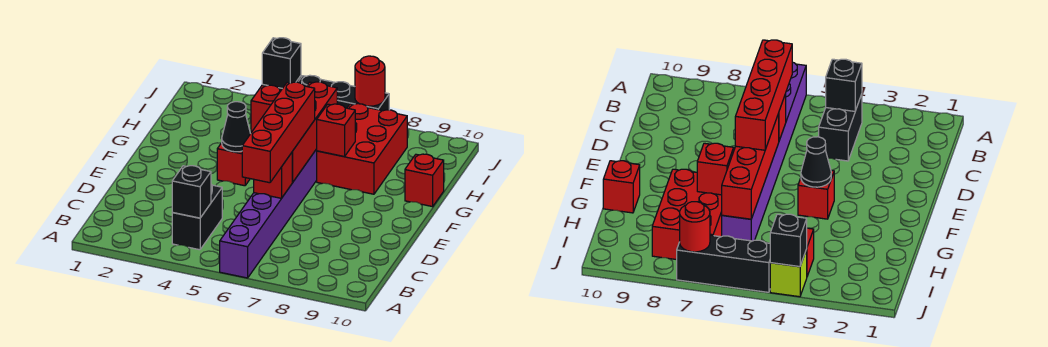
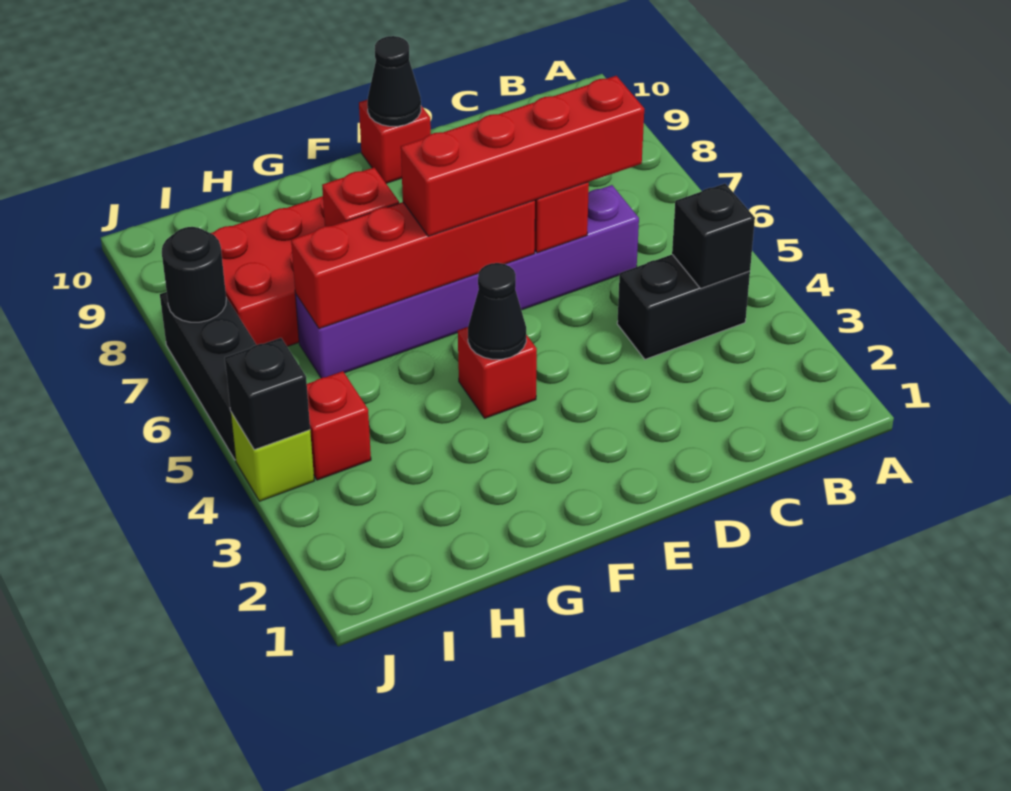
purple 1x8 brick [220,149,317,278] -> purple 1x6 brick [295,185,639,378]
none -> black 1x1 cone [367,36,421,126]
red 1x1 brick [405,154,444,207] -> red 1x1 brick moved to [359,100,431,183]
red 1x1 round brick [355,56,385,106] -> black 1x1 round brick [162,227,226,322]

